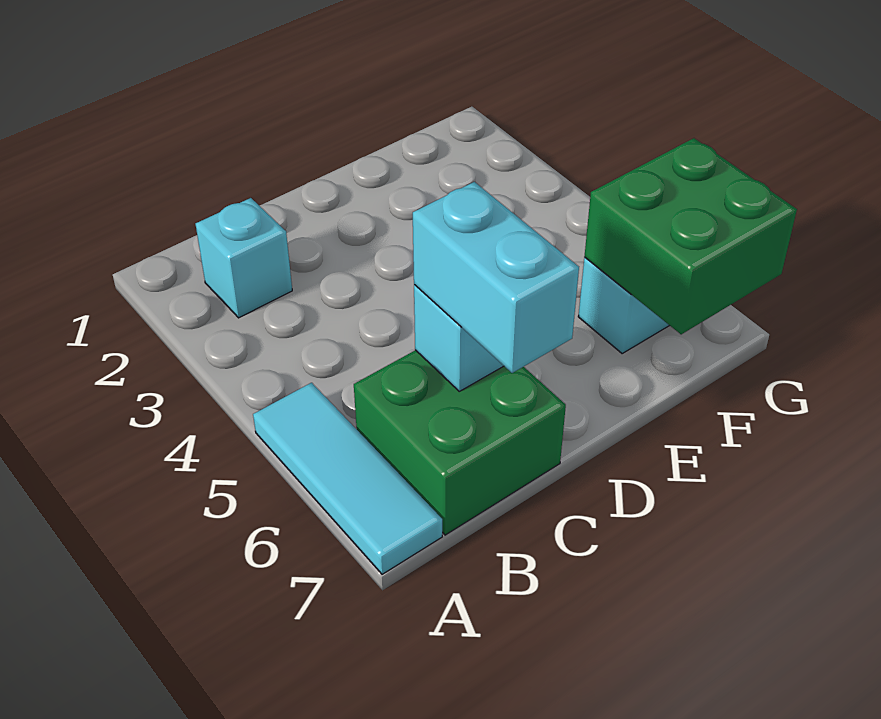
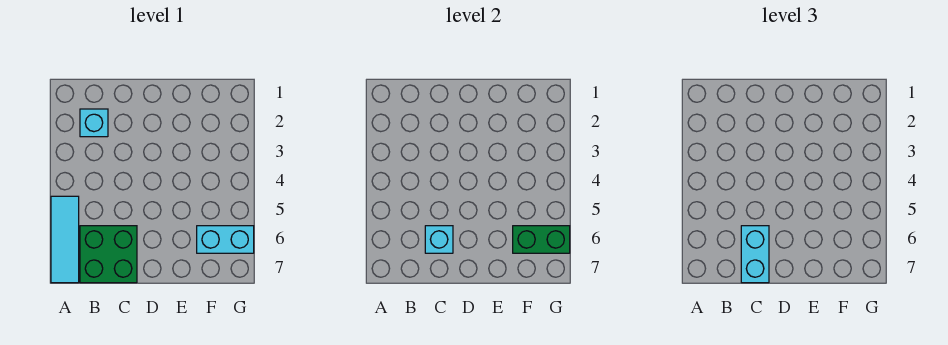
green 2x2 brick [584,138,797,334] -> green 1x2 brick [513,226,570,253]

